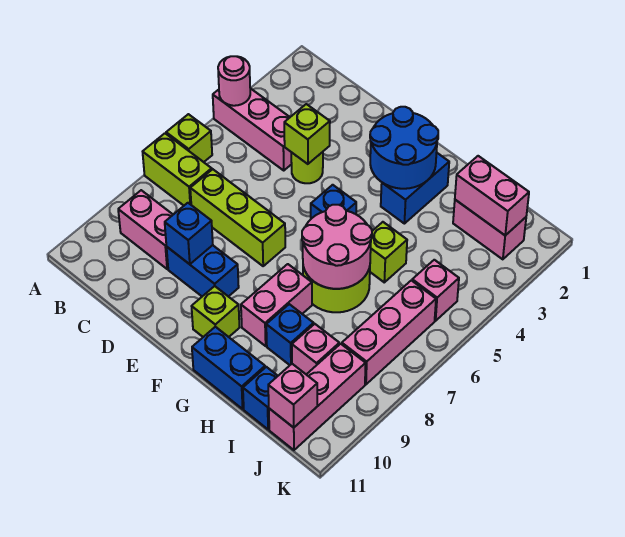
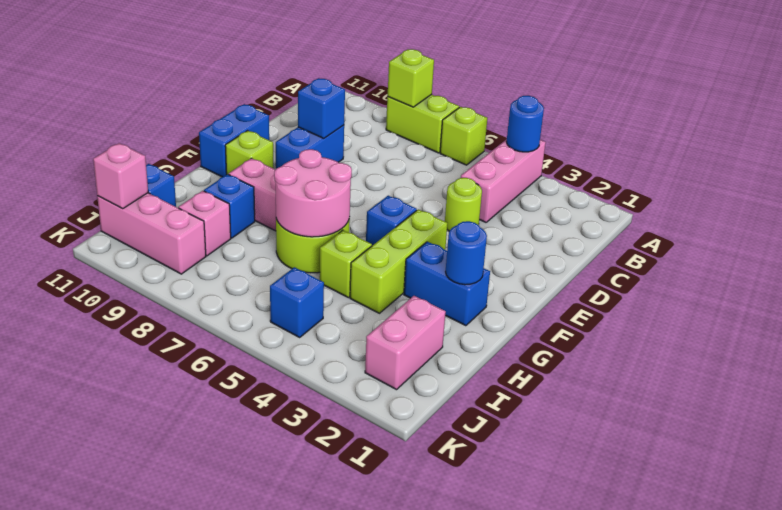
pink 1x1 round brick [218,56,250,106] -> blue 1x1 round brick [506,96,544,152]
lime 1x2 brick [143,133,212,205] -> lime 1x2 brick turned to [386,94,459,153]
pink 1x2 brick [118,190,173,269] -> none
lime 1x3 brick [190,169,285,266] -> lime 1x3 brick moved to [350,209,447,313]
lime 1x1 brick [284,104,330,164] -> lime 1x1 brick moved to [388,49,434,107]
blue 2x2 round brick [370,107,438,189] -> blue 1x1 round brick [446,221,487,285]
blue 1x2 brick [192,327,265,409] -> blue 1x2 brick moved to [199,104,269,177]
pink 1x2 brick [455,156,529,235] -> none
pink 1x1 brick [412,260,459,321] -> blue 1x1 brick [270,267,324,337]
pink 1x3 brick [342,280,436,384] -> none

